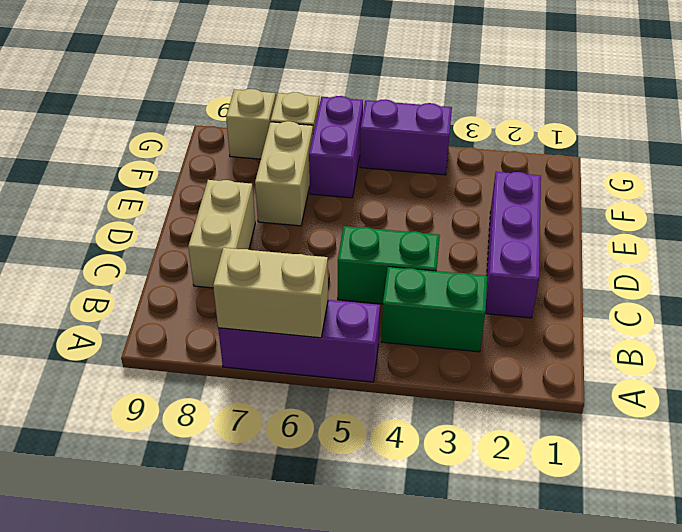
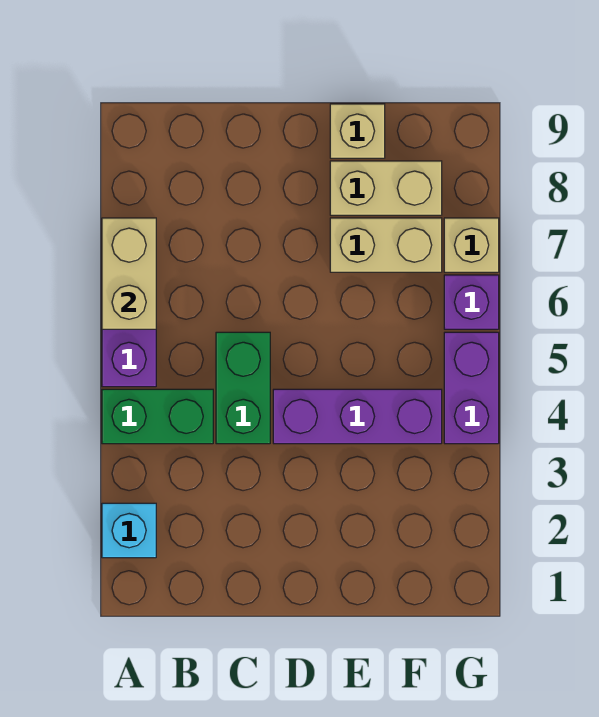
none -> cyan 1x1 brick [102,503,156,558]
green 1x2 brick [381,267,487,352] -> green 1x2 brick turned to [102,389,213,444]
purple 1x3 brick [485,172,541,318] -> purple 1x3 brick moved to [273,389,442,444]
tan 1x2 brick [188,180,255,288] -> tan 1x2 brick moved to [330,161,442,215]
purple 1x2 brick [309,96,363,198] -> purple 1x1 brick [444,275,499,329]
tan 1x1 brick [226,89,276,159] -> tan 1x1 brick moved to [330,104,385,158]

